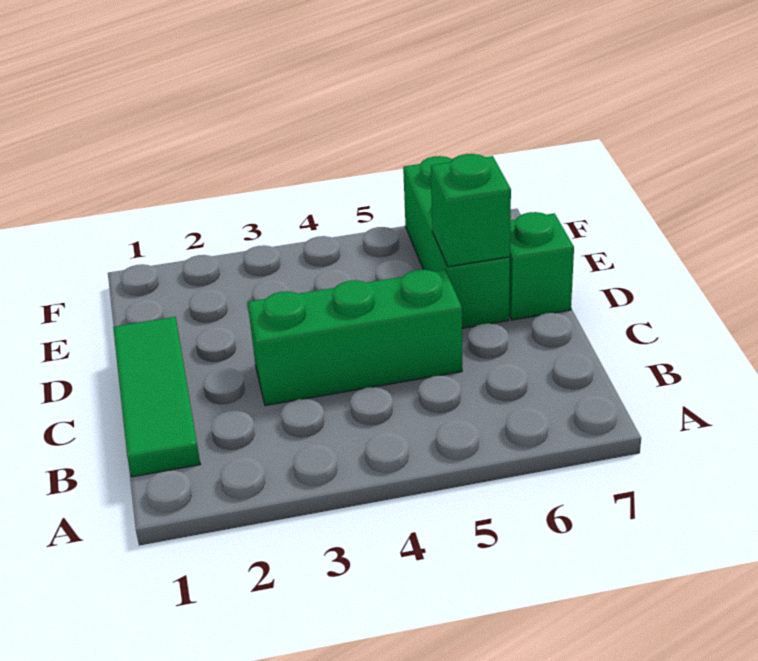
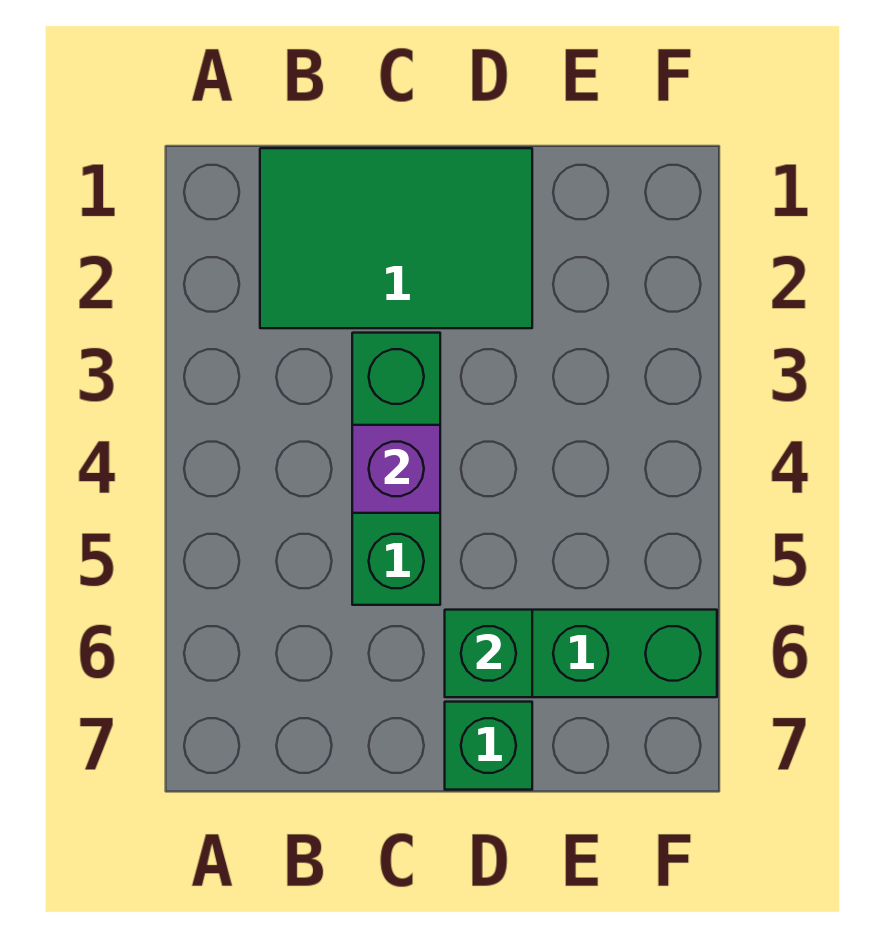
green 1x3 tile [113,317,200,477] -> green 2x3 tile [260,148,532,328]
none -> purple 1x1 brick [352,425,440,513]

